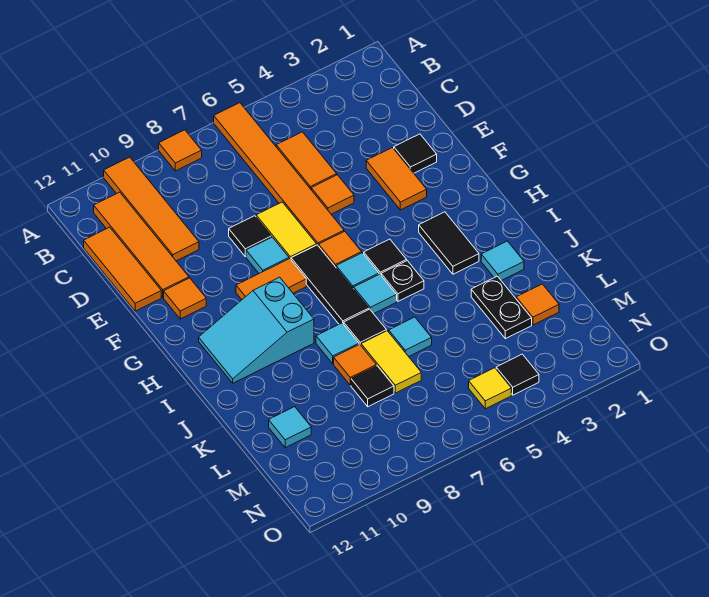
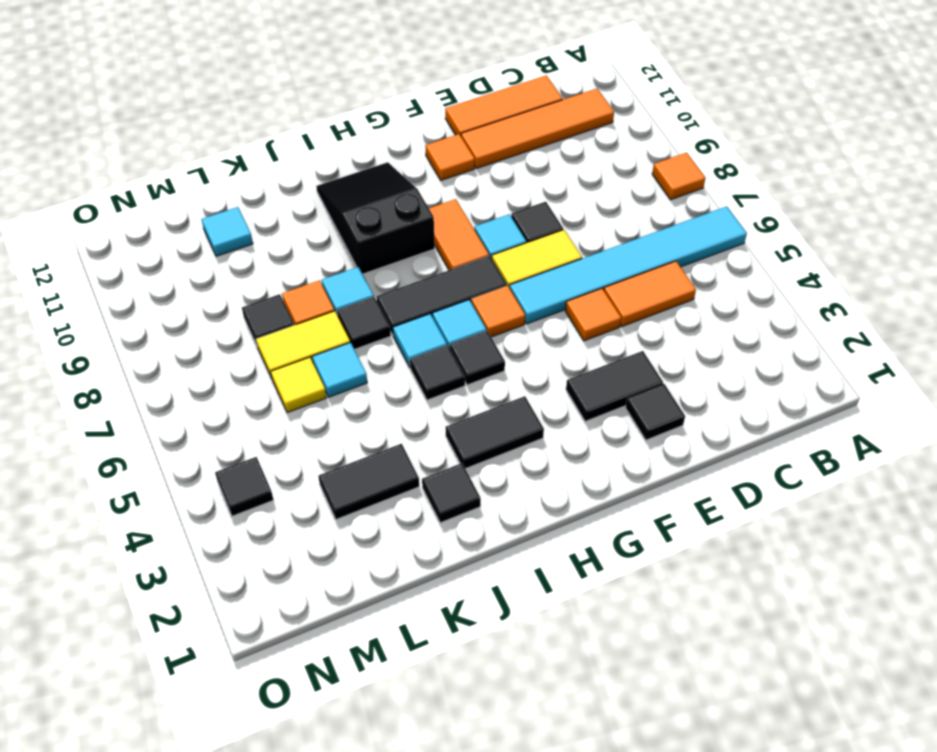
orange 1x6 tile [214,103,344,246] -> cyan 1x6 tile [510,206,747,324]
orange 1x4 tile [104,157,199,261] -> none
orange 1x2 tile [366,148,427,210] -> black 1x2 tile [566,351,663,421]
cyan 2x3 slope [199,277,314,383] -> black 2x3 slope [316,162,435,274]
black 1x1 plate [381,261,424,301] -> black 1x1 tile [410,345,465,400]
cyan 1x1 tile [481,241,524,281] -> black 1x1 tile [422,463,481,523]
black 1x2 plate [471,276,532,339] -> black 1x2 tile [318,444,419,519]
orange 1x1 tile [516,284,559,325] -> none
yellow 1x1 tile [469,368,511,409] -> yellow 1x1 tile moved to [271,357,327,413]

